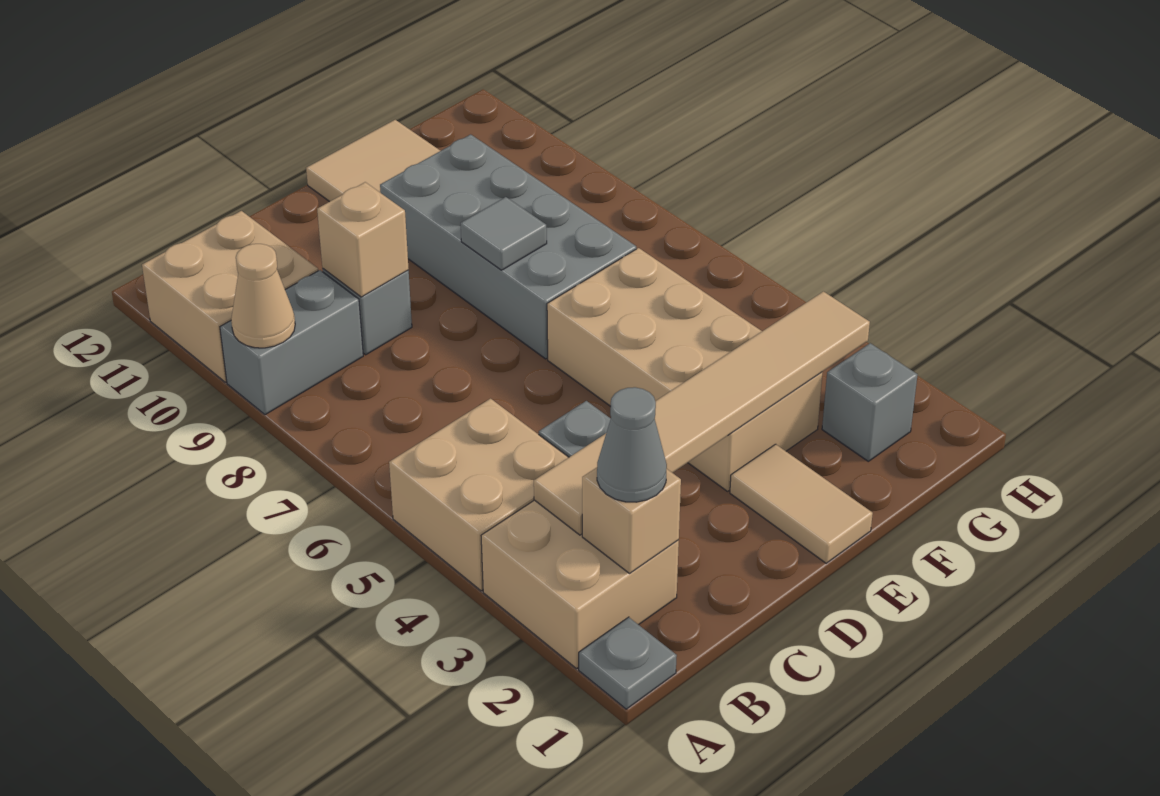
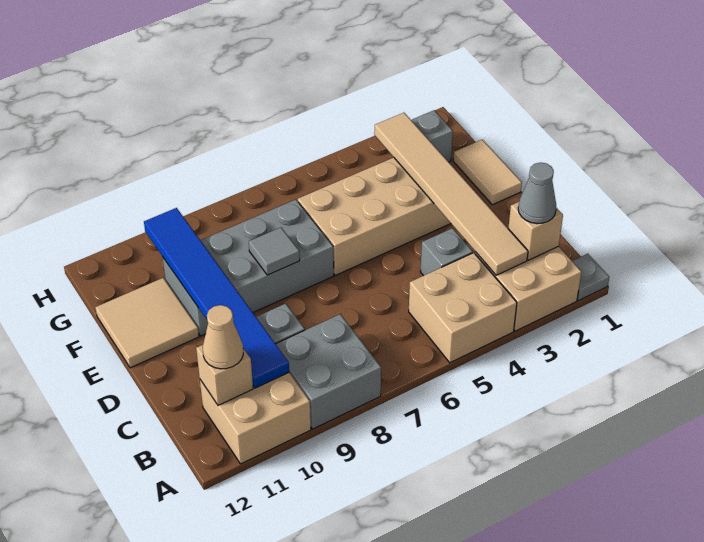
grey 1x2 brick [220,270,363,415] -> grey 2x2 brick [276,314,381,429]
tan 1x1 cone [231,244,295,348] -> tan 1x1 cone moved to [203,305,243,369]
none -> blue 1x6 tile [144,208,289,388]
tan 1x1 brick [317,182,409,297] -> tan 1x1 brick moved to [196,345,253,405]
tan 1x2 tile [730,444,873,563] -> tan 1x2 tile turned to [453,140,522,205]

